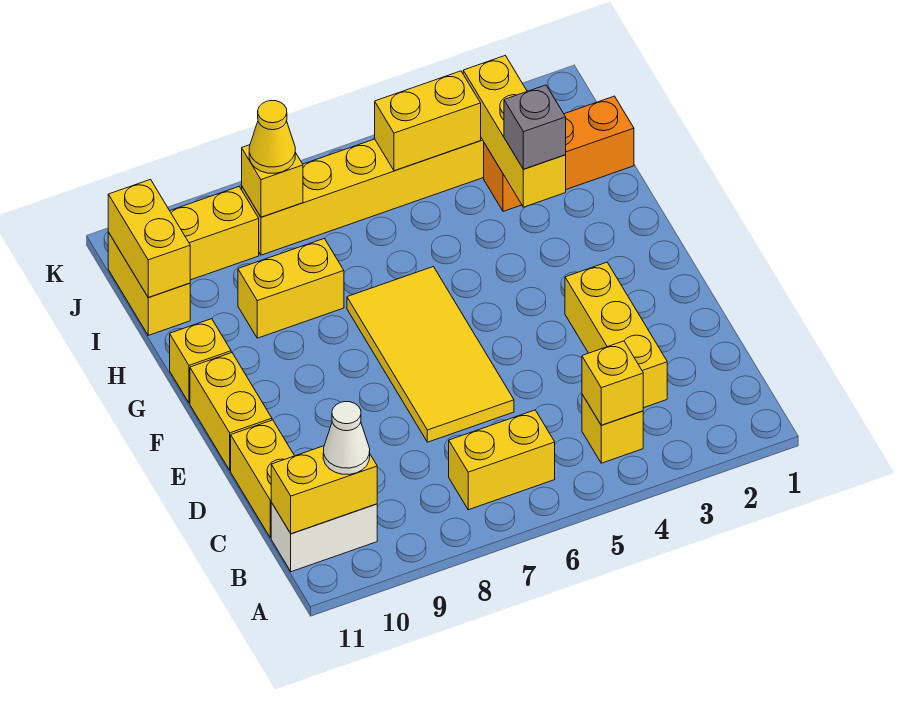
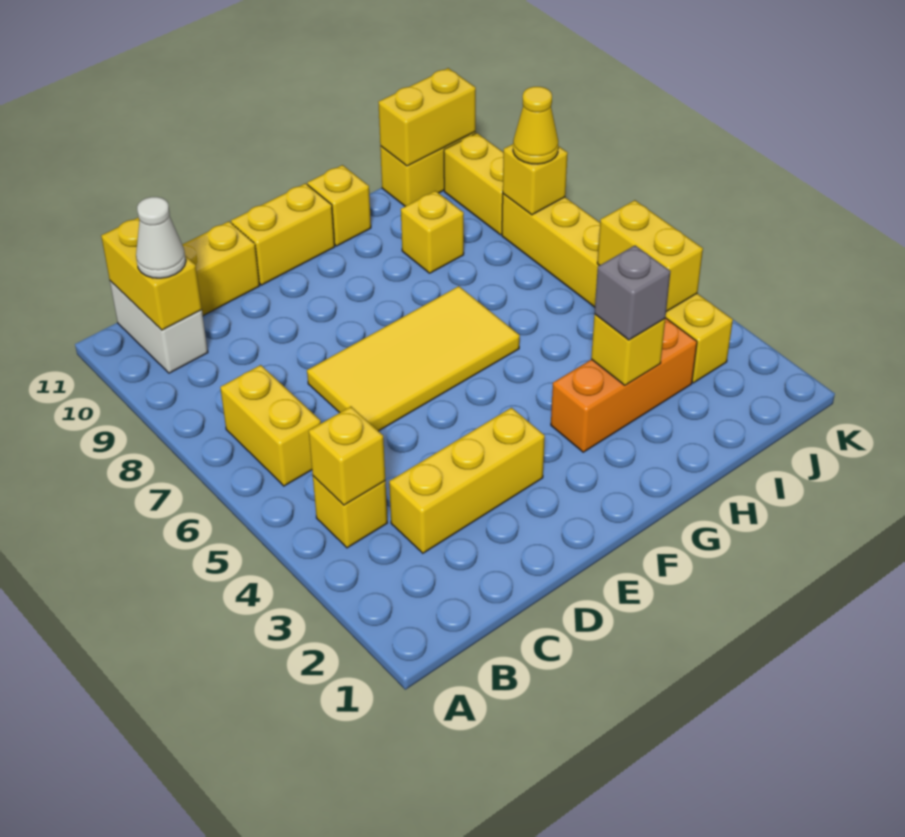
yellow 1x3 brick [463,56,566,207] -> yellow 1x1 brick [591,315,665,385]
yellow 1x2 brick [238,238,344,338] -> yellow 1x1 brick [401,191,464,273]
orange 1x3 brick [484,96,634,211] -> orange 1x3 brick turned to [551,318,697,452]

